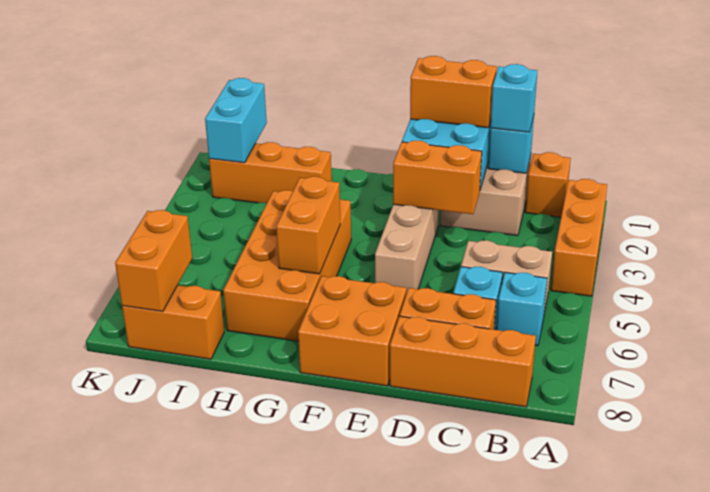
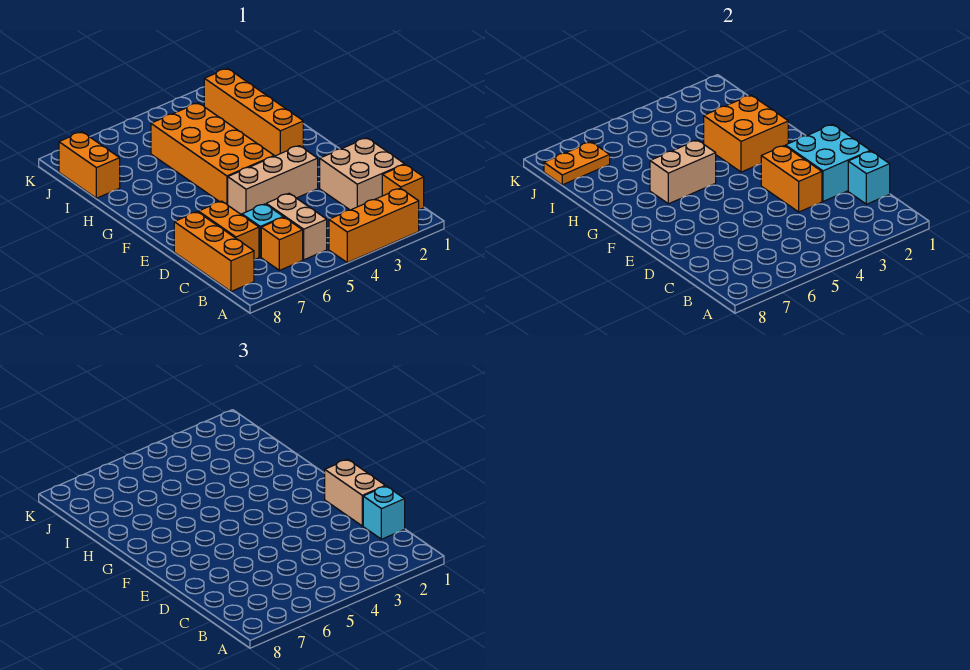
cyan 1x1 brick [497,273,547,346] -> orange 1x1 brick [261,217,303,270]
orange 1x2 brick [410,56,497,128] -> tan 1x2 brick [325,459,385,526]
orange 2x2 brick [298,276,406,386] -> orange 2x2 brick moved to [704,95,788,172]
orange 2x4 brick [223,190,351,341] -> orange 2x4 brick turned to [151,103,274,205]
orange 1x2 brick [276,177,340,274] -> tan 1x2 brick [650,140,716,204]
orange 1x3 brick [209,142,332,203] -> orange 1x4 brick [204,68,303,156]
cyan 1x2 brick [205,78,267,163] -> none
orange 1x2 brick [115,210,192,311] -> orange 1x2 plate [544,142,610,185]

